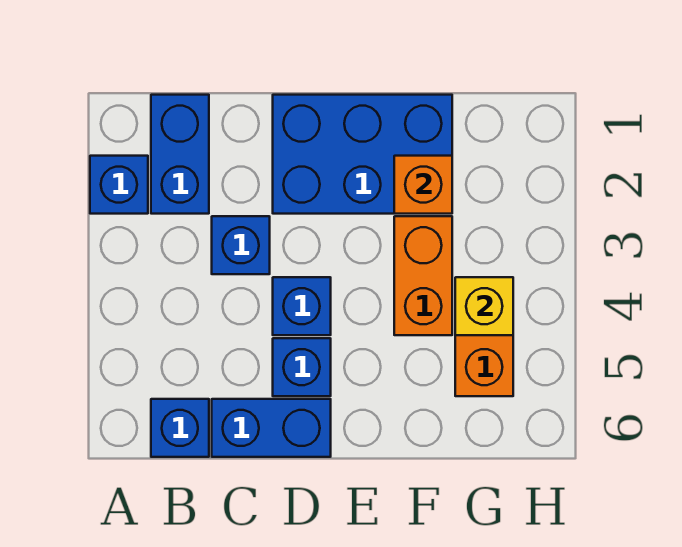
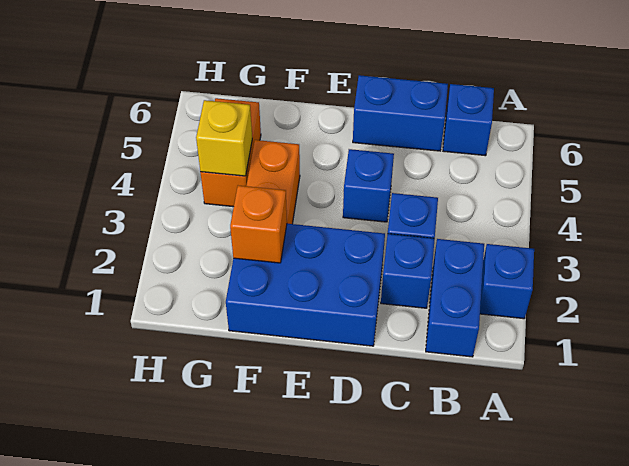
blue 1x1 brick [273,338,331,396] -> blue 1x1 brick moved to [381,234,435,308]

